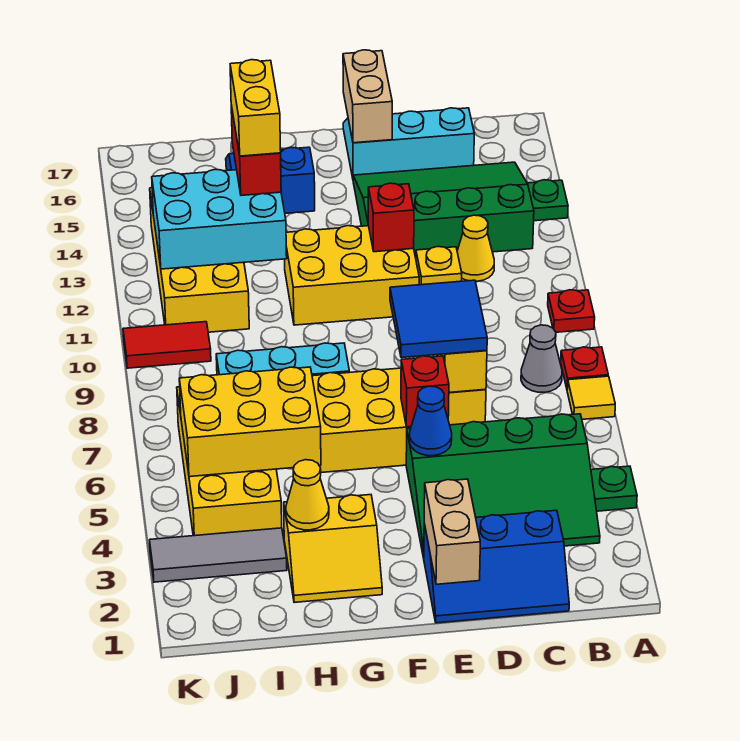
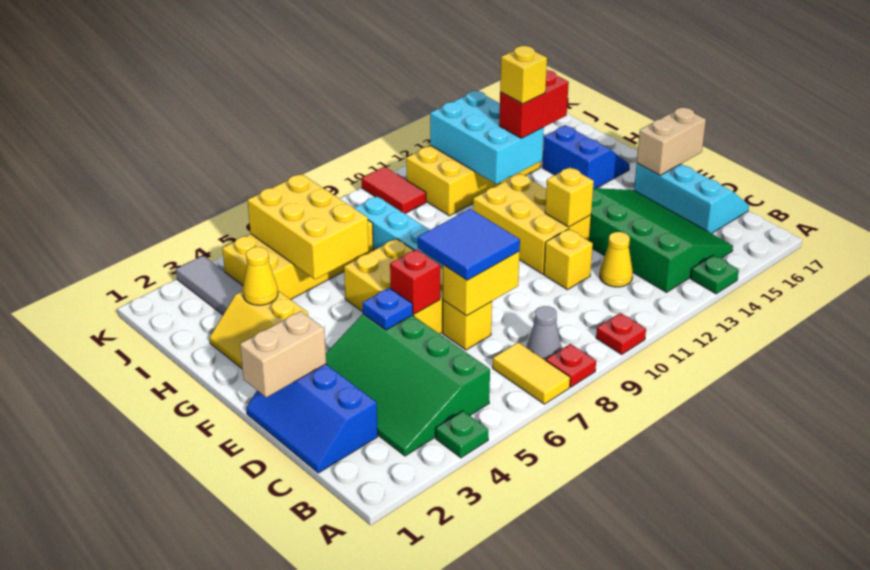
yellow 1x1 tile [567,376,615,419] -> yellow 1x2 tile [493,342,570,404]
blue 1x1 cone [409,386,452,456] -> blue 1x1 plate [362,288,413,330]
red 1x1 brick [368,183,414,252] -> yellow 1x1 brick [545,167,594,227]
yellow 1x2 brick [230,60,281,156] -> yellow 1x1 brick [500,46,547,104]

